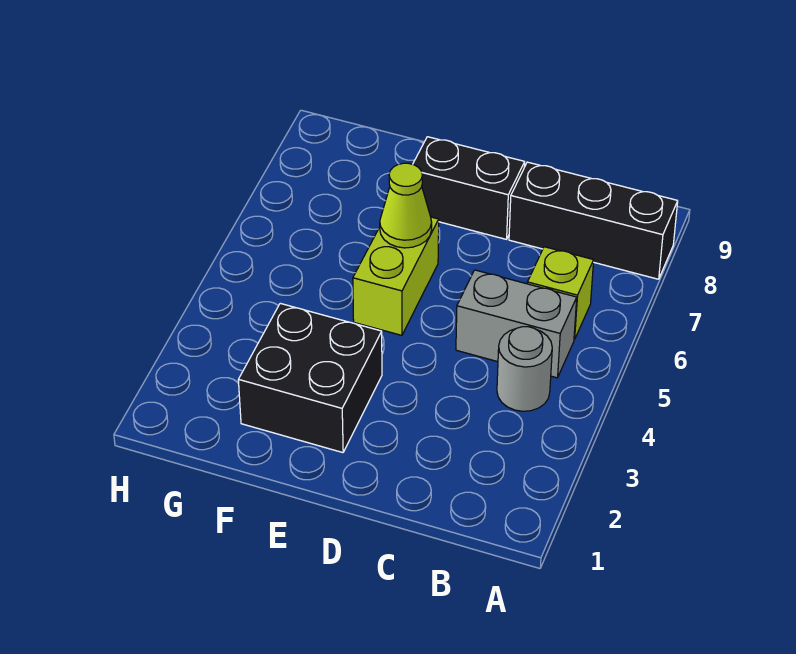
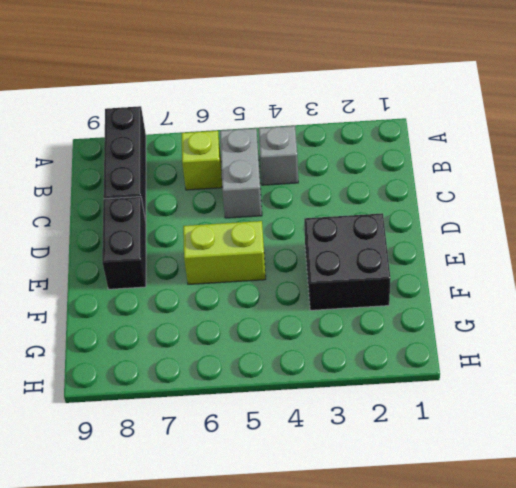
grey 1x1 round brick [497,327,552,411] -> grey 1x1 brick [259,126,298,185]
lime 1x1 cone [380,163,432,248] -> none

